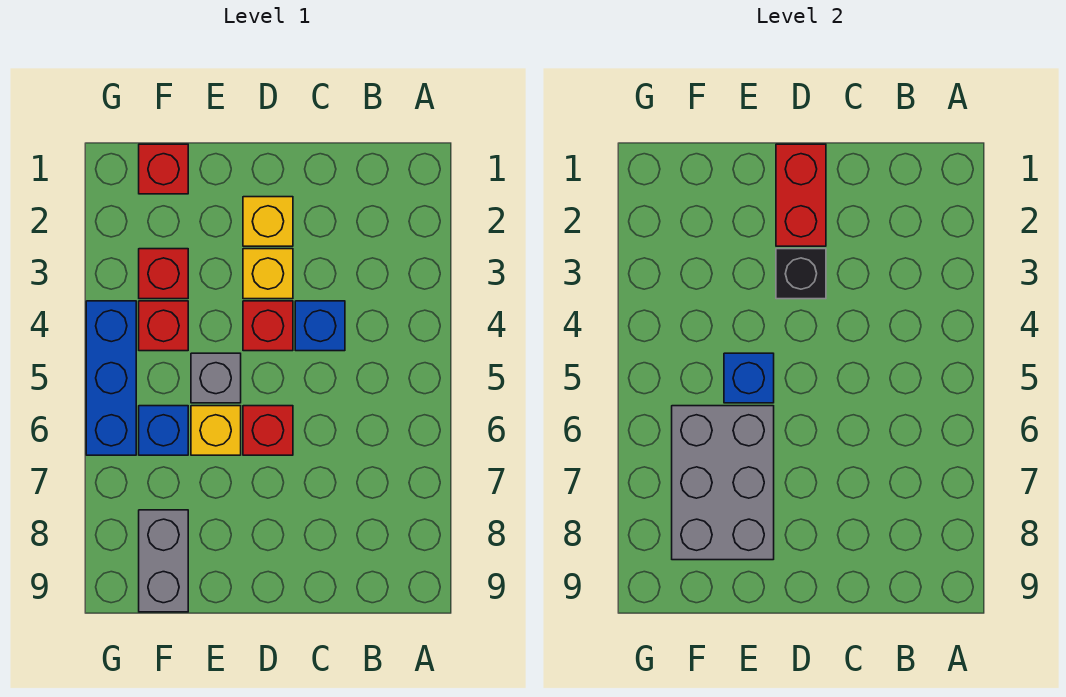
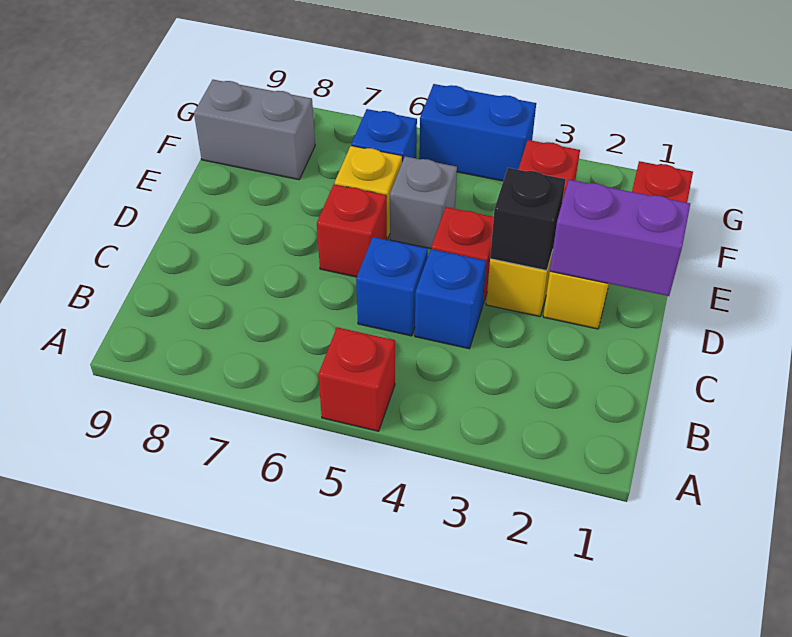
red 1x2 brick [776,144,826,246] -> purple 1x2 brick [550,180,690,296]
blue 1x1 brick [724,353,774,403] -> blue 1x1 brick moved to [356,237,428,336]
grey 2x3 brick [672,406,774,560] -> none
red 1x1 brick [139,301,188,351] -> red 1x1 brick moved to [318,327,395,431]
blue 1x3 brick [86,301,136,455] -> blue 1x2 brick [419,84,536,181]

